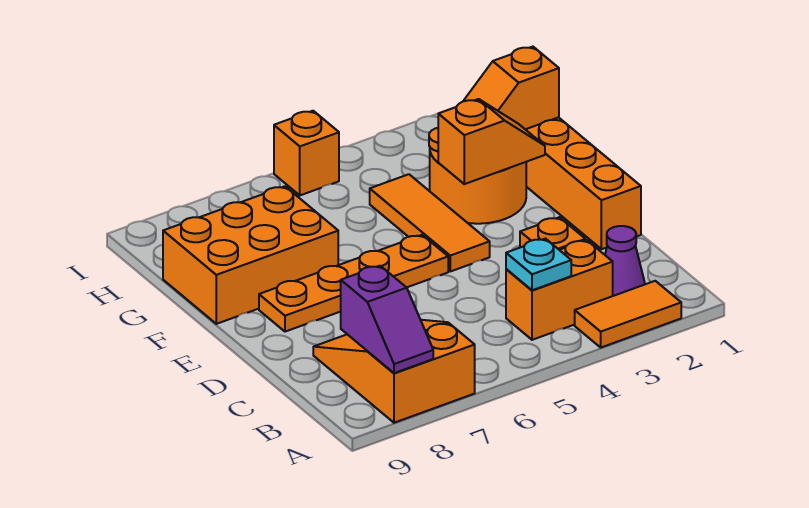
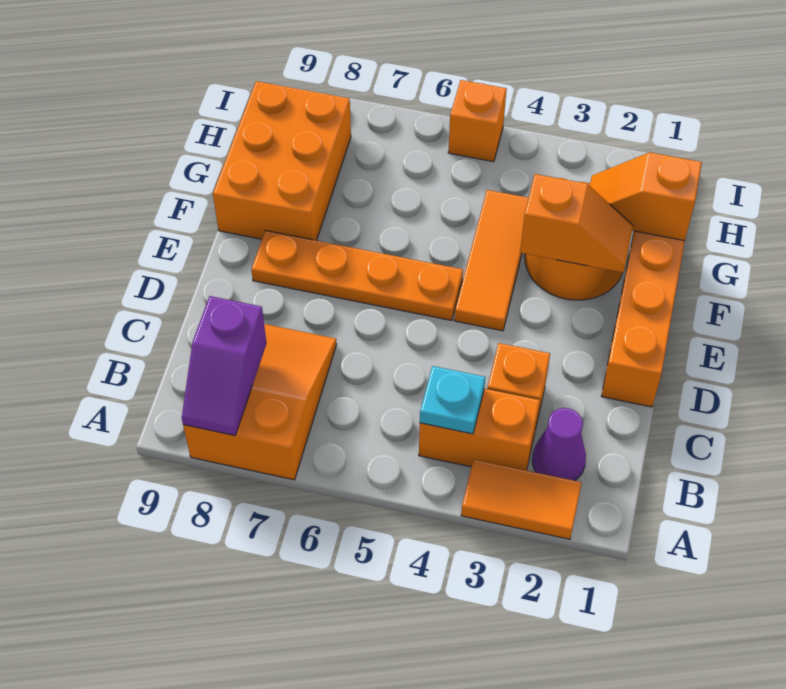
orange 2x3 brick [163,186,338,324] -> orange 2x3 brick turned to [213,81,351,240]

